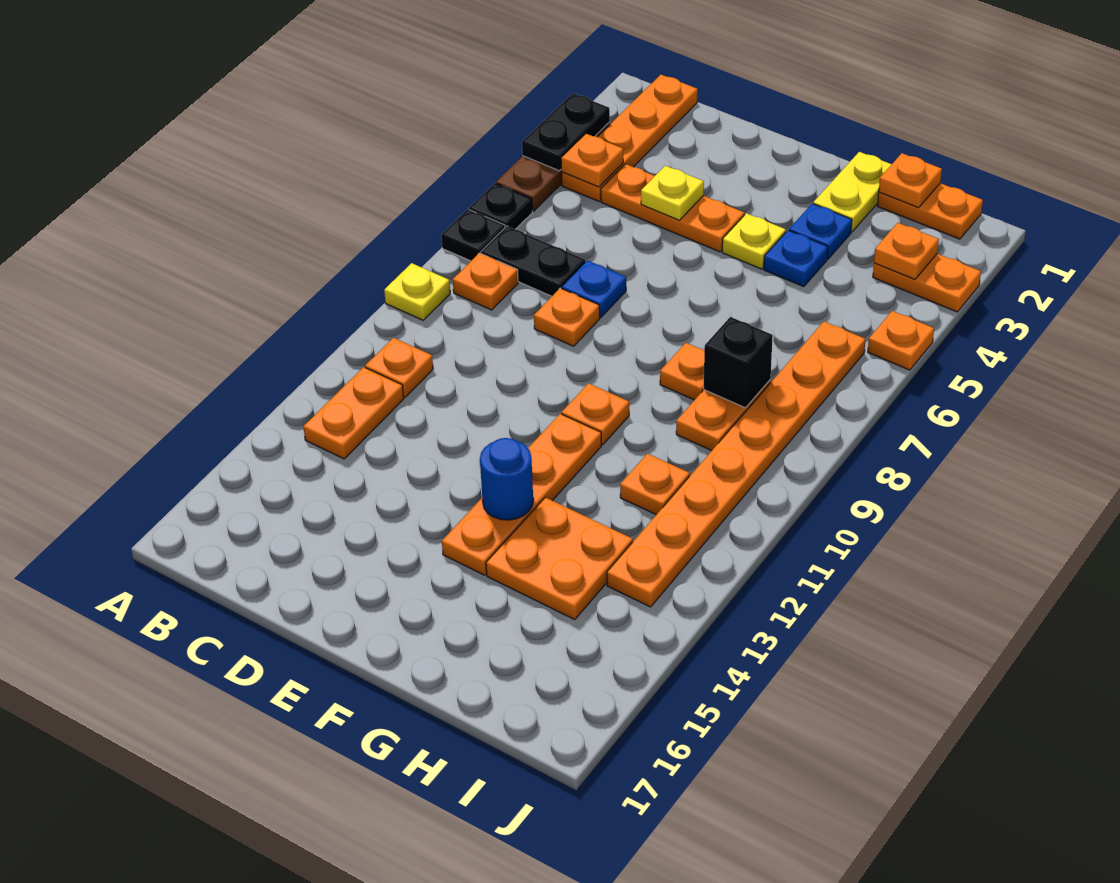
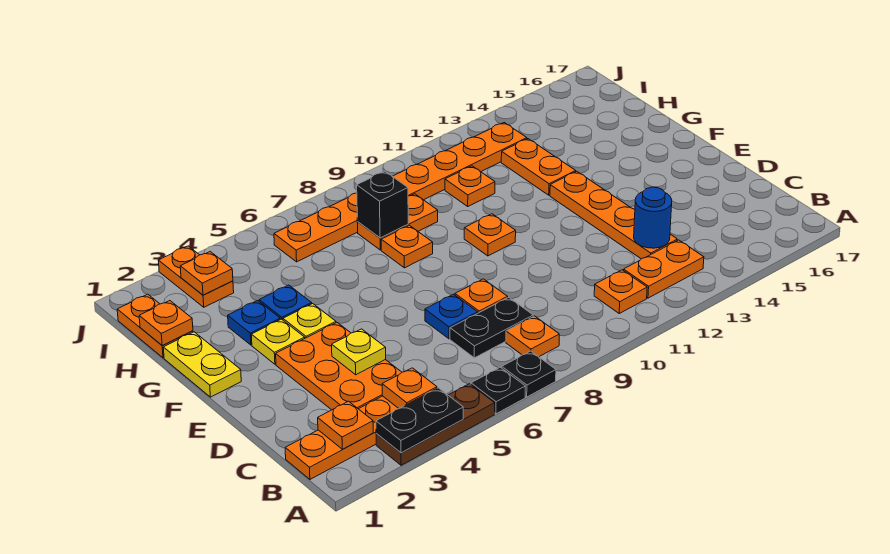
yellow 1x1 plate [384,263,450,320] -> yellow 1x1 plate moved to [251,319,305,364]
black 1x2 plate [481,226,585,296] -> black 1x2 plate turned to [450,297,533,358]
orange 1x3 plate [601,164,744,252] -> orange 2x3 plate [276,323,402,410]
orange 1x4 plate [442,414,601,575] -> orange 1x4 plate turned to [550,171,677,259]
blue 1x1 round brick [480,438,533,520] -> blue 1x1 round brick moved to [634,187,672,248]
yellow 1x2 plate [813,152,892,232] -> yellow 1x2 plate turned to [163,332,241,397]
orange 2x2 plate [486,497,633,620] -> orange 1x2 plate [501,139,576,195]
orange 1x1 plate [868,311,934,370] -> orange 1x1 plate moved to [318,401,373,449]

